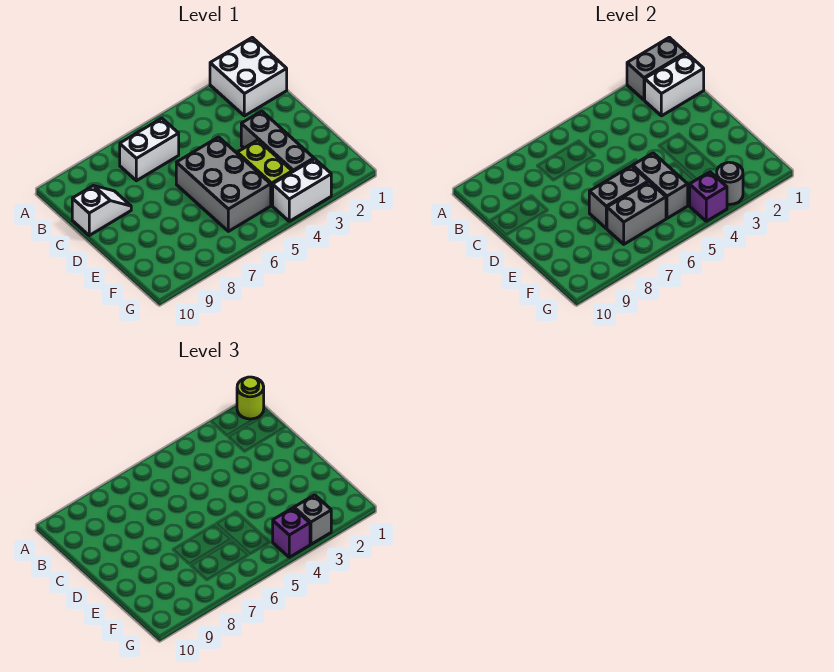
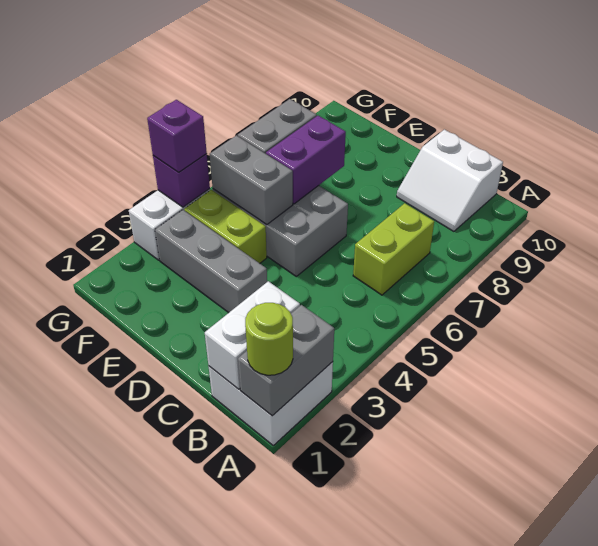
white 1x2 brick [120,118,179,181] -> lime 1x2 brick [353,203,434,295]
white 1x2 slope [72,186,131,235] -> white 2x2 slope [397,129,503,231]
grey 1x2 brick [589,166,648,228] -> purple 1x2 brick [266,116,346,204]
grey 1x1 round brick [717,162,743,204] -> none
grey 1x1 brick [294,495,331,544] -> none

